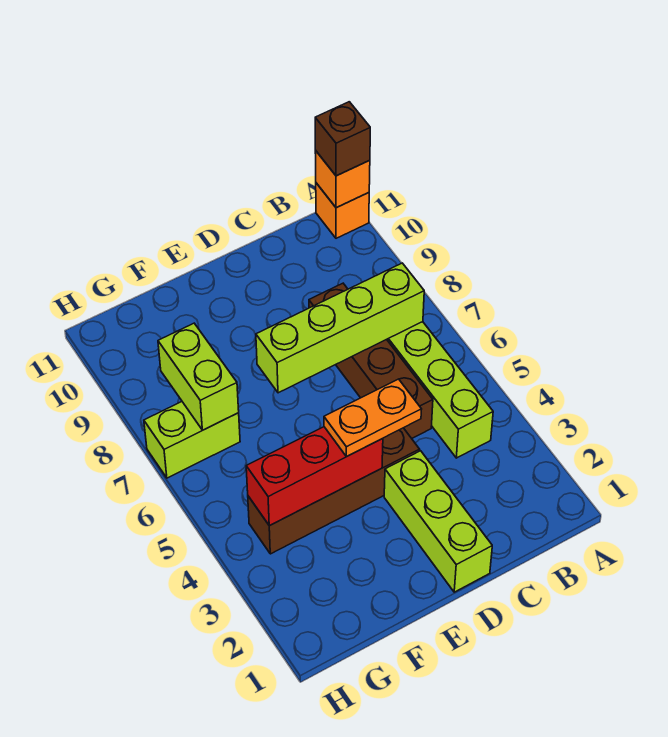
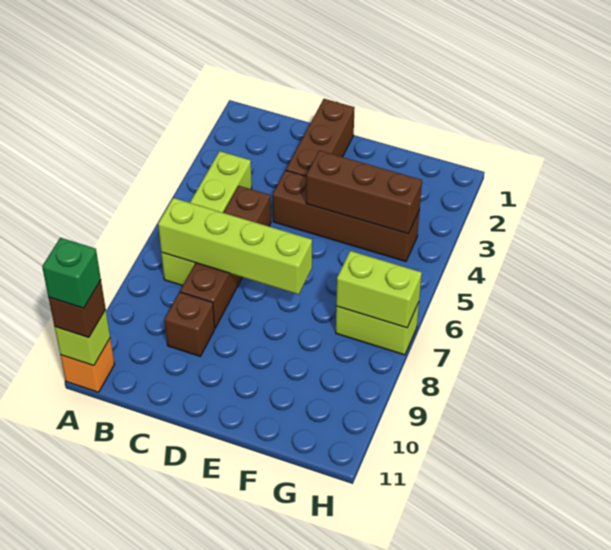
orange 1x1 brick [315,151,370,208] -> lime 1x1 brick [55,310,110,366]
none -> green 1x1 brick [42,238,101,308]
none -> brown 1x1 brick [165,292,215,356]
lime 1x3 brick [384,451,492,592] -> brown 1x3 brick [286,99,355,176]
orange 1x2 plate [324,379,422,456] -> none
red 1x3 brick [246,427,383,526] -> brown 1x3 brick [306,151,422,234]
lime 1x2 brick [158,323,239,430] -> lime 1x2 brick turned to [336,251,422,328]

